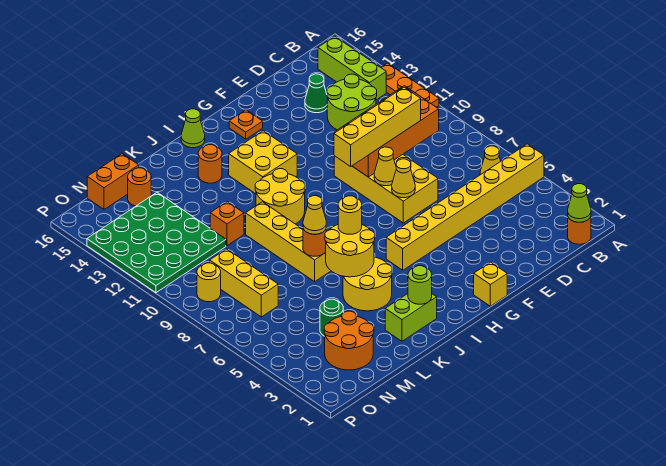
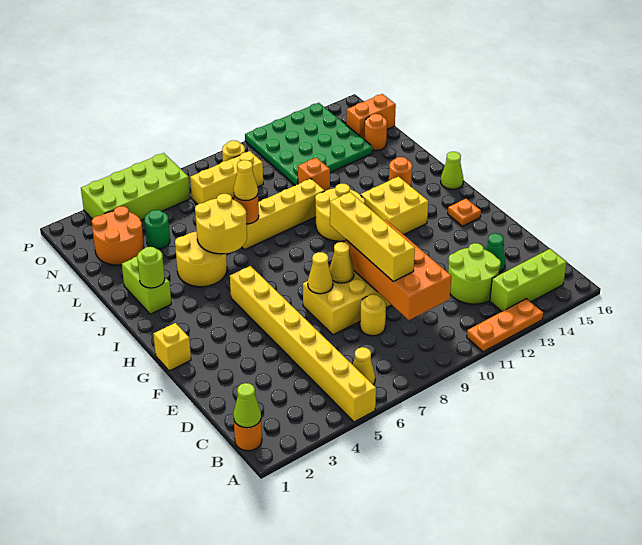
yellow 1x1 round brick [338,196,362,234] -> yellow 1x1 round brick moved to [360,295,386,336]
orange 1x2 brick [87,154,139,209] -> orange 1x2 brick turned to [346,94,396,140]
none -> lime 2x4 brick [81,153,190,220]

